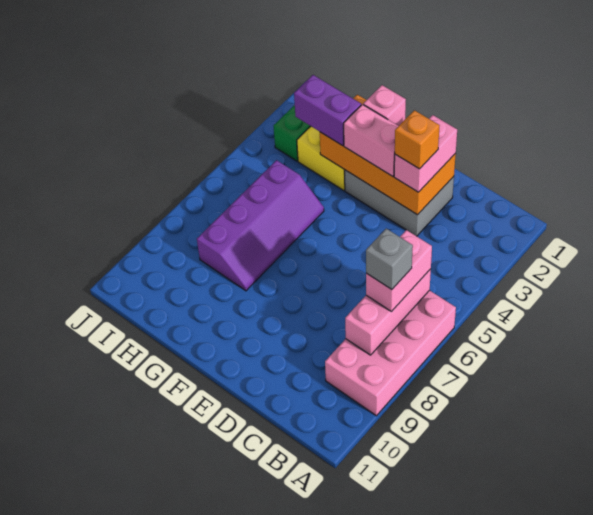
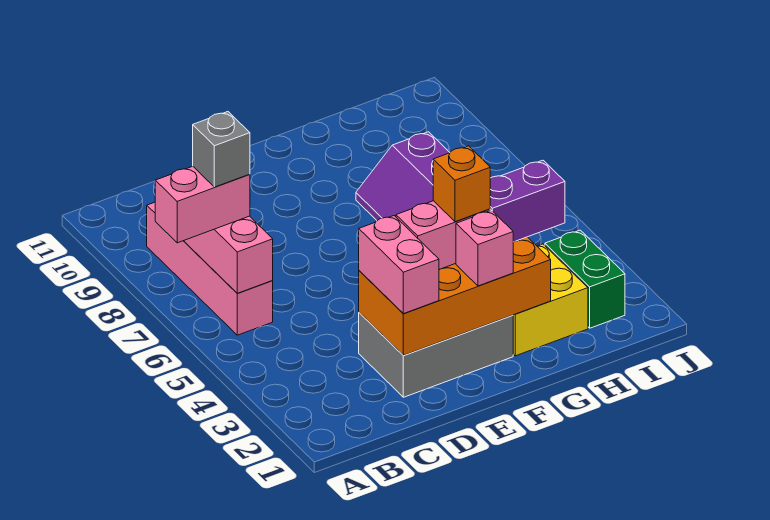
pink 2x4 brick [325,290,456,416] -> pink 1x4 brick [147,202,273,335]
pink 1x2 brick [366,230,432,312] -> pink 1x2 brick turned to [155,166,250,243]
orange 1x1 brick [395,110,440,169] -> orange 1x1 brick moved to [433,146,490,222]

